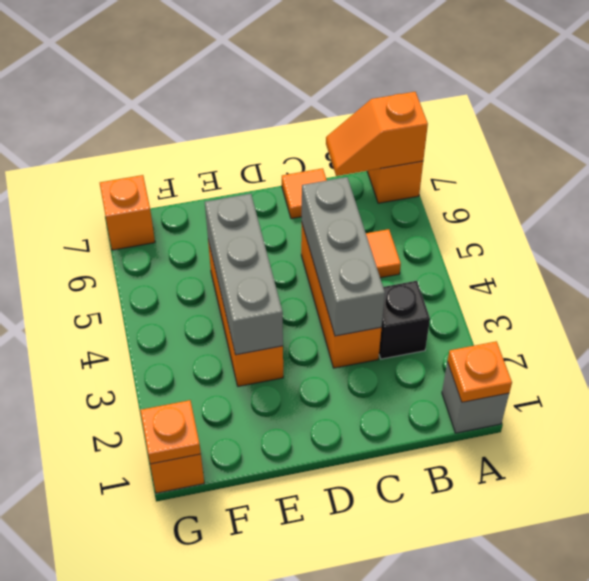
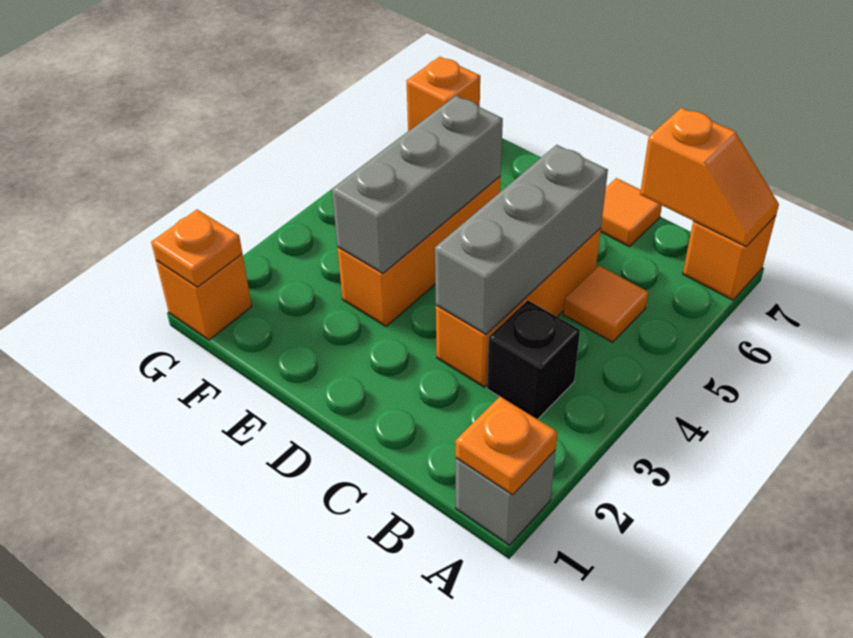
orange 1x2 slope [326,92,428,176] -> orange 1x2 slope turned to [640,108,779,246]

